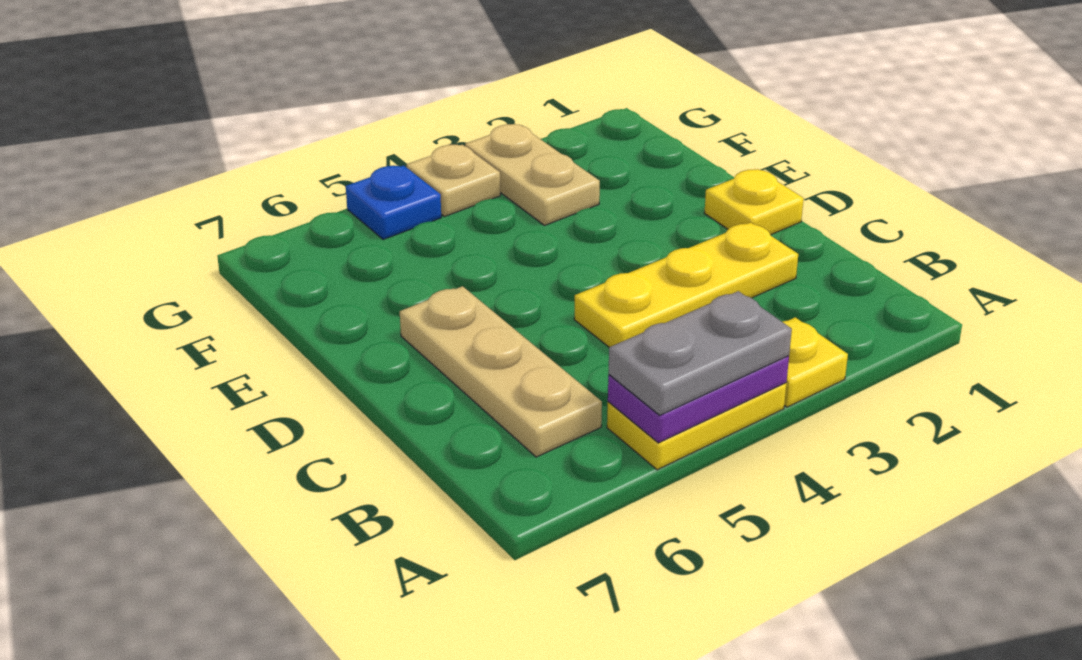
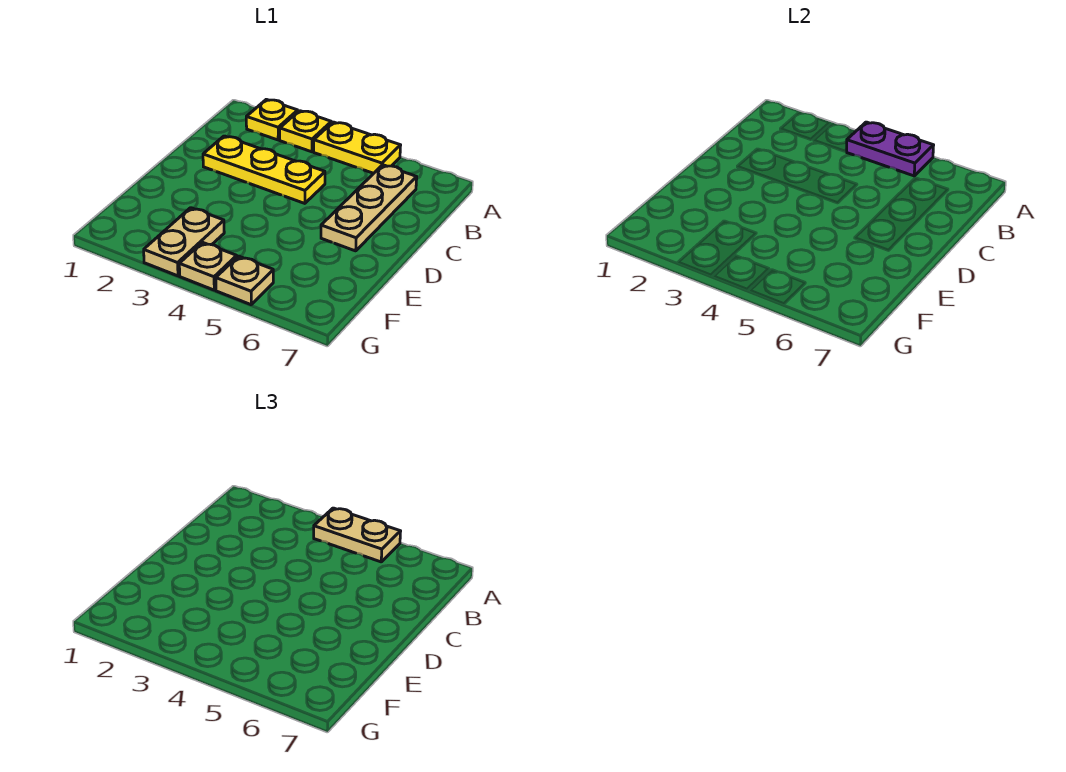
grey 1x2 plate [608,291,792,415] -> tan 1x2 plate [314,508,401,562]
yellow 1x1 plate [704,169,804,234] -> yellow 1x1 plate moved to [246,99,298,140]
blue 1x1 plate [346,165,441,239] -> tan 1x1 plate [216,256,273,305]

